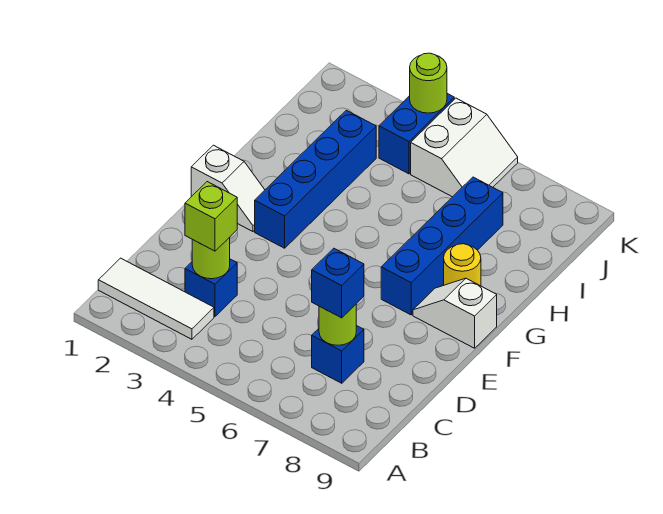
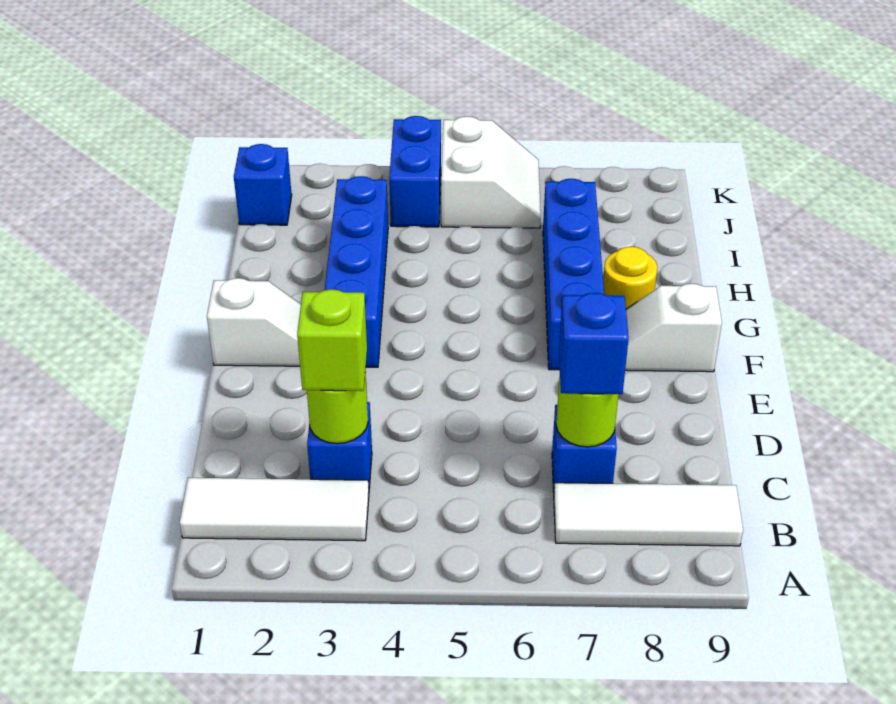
none -> white 1x3 tile [554,483,743,546]
none -> blue 1x1 brick [234,144,292,225]
lime 1x1 round brick [410,53,447,113] -> none

